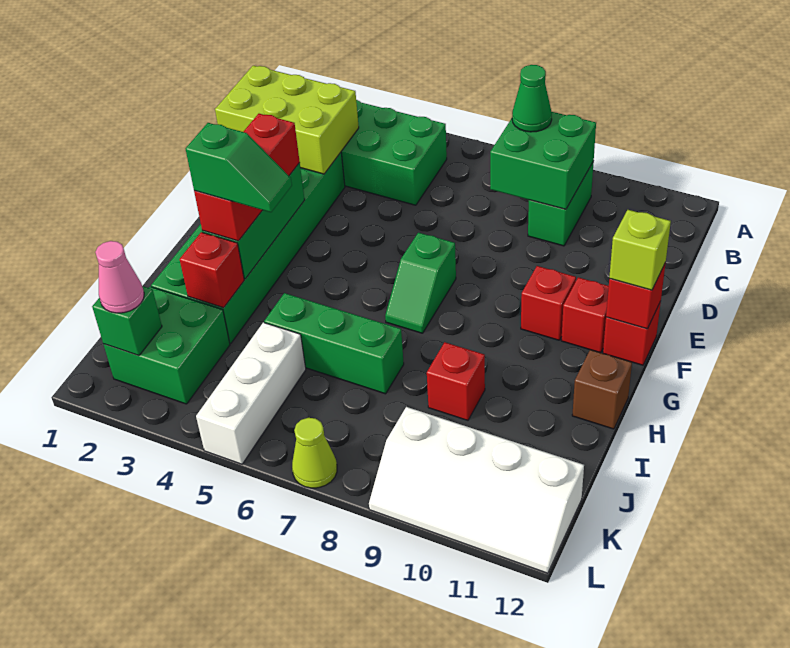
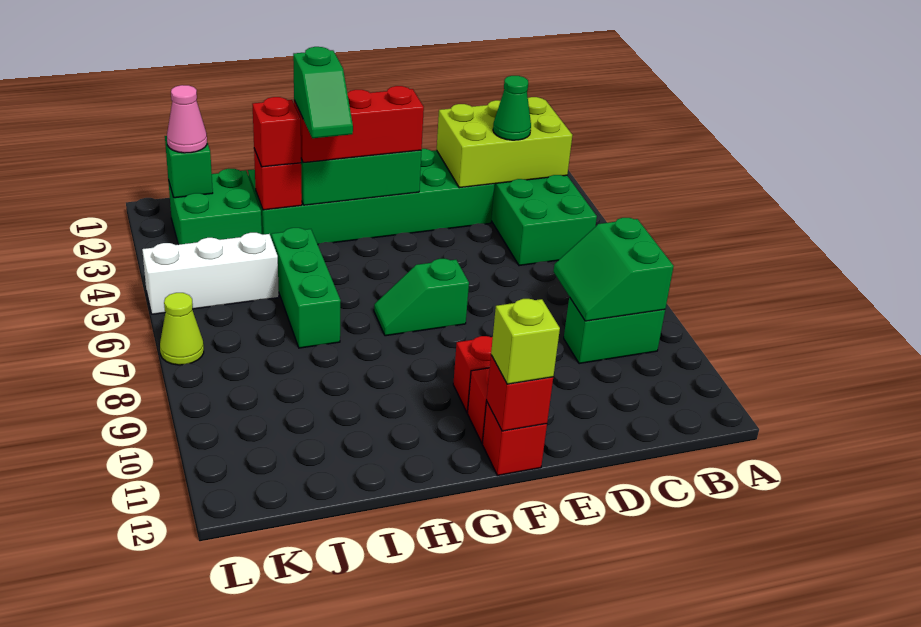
green 2x2 brick [490,112,596,209] -> green 2x2 slope [553,218,674,321]
green 1x1 cone [512,65,552,132] -> green 1x1 cone moved to [493,76,531,140]
lime 2x3 brick [215,66,359,174] -> lime 2x3 brick turned to [437,97,572,188]
brown 1x1 brick [572,350,632,429] -> none
red 1x1 brick [427,342,485,420] -> red 1x1 brick moved to [252,97,301,167]
white 2x4 slope [369,407,584,573] -> none

